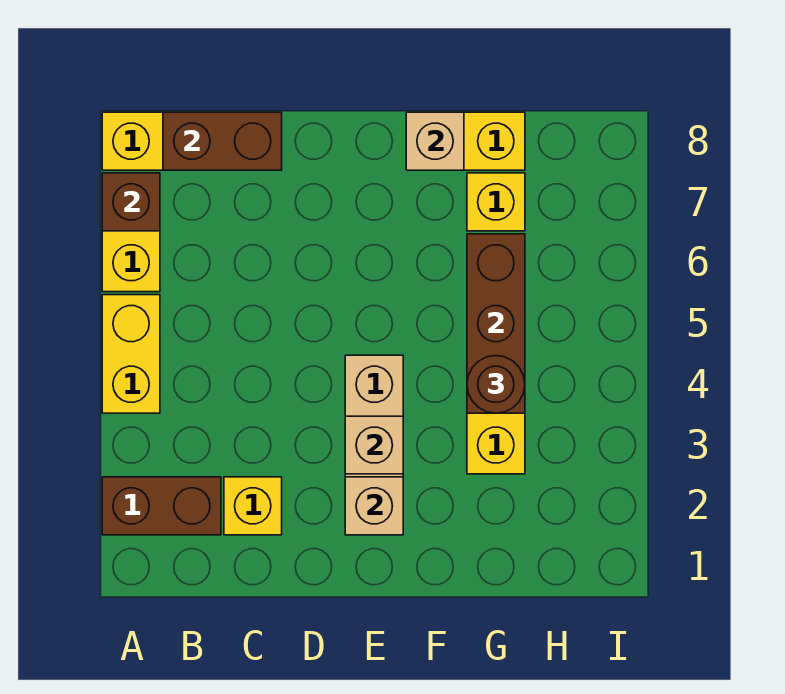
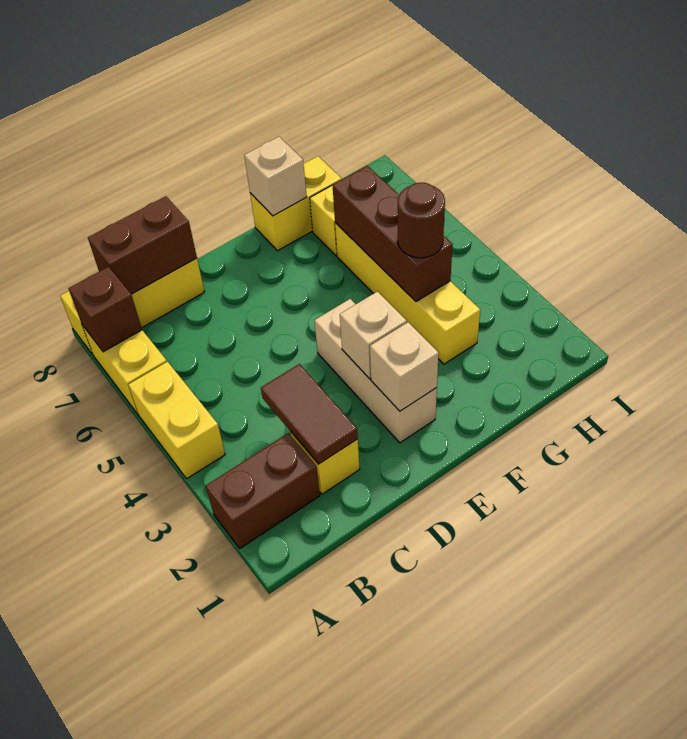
none -> brown 1x2 tile [261,364,358,464]

